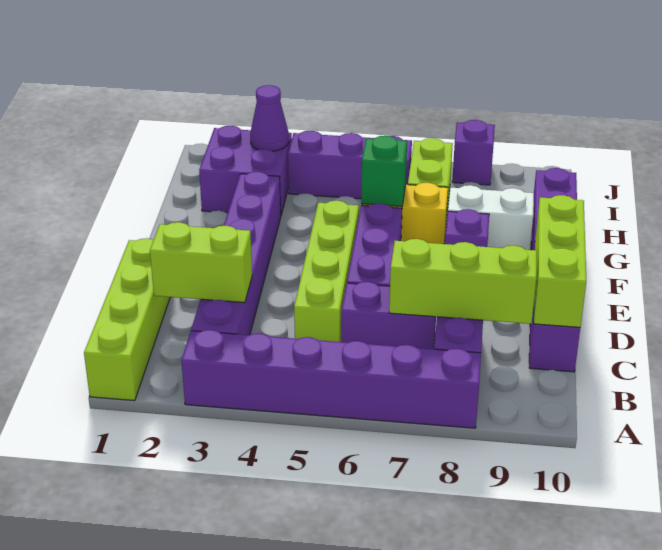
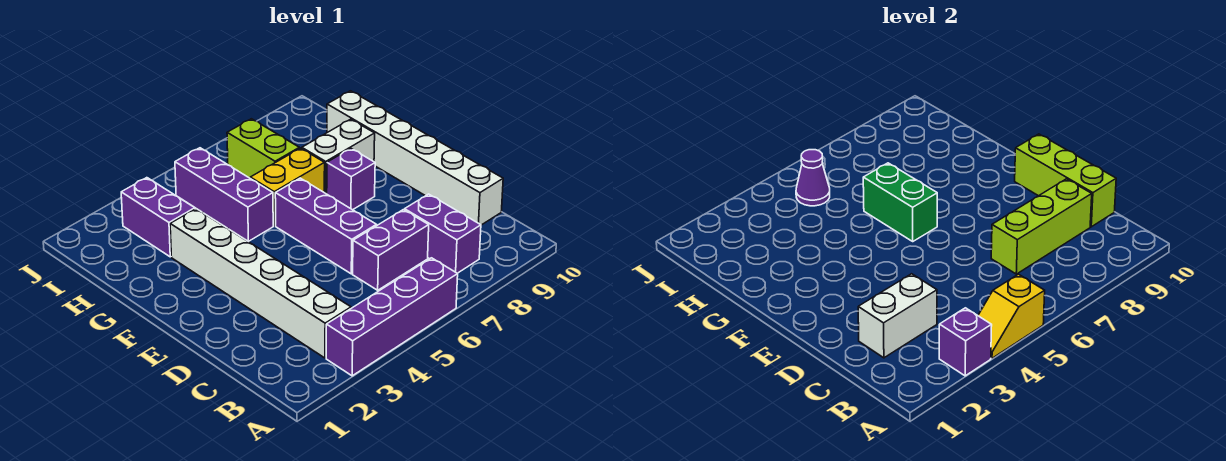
lime 1x4 brick [84,238,170,401] -> none
purple 1x6 brick [181,330,481,428] -> purple 1x4 brick [326,258,458,376]
none -> yellow 1x2 slope [978,274,1045,358]
purple 1x6 brick [191,171,281,335] -> white 1x6 brick [170,209,351,358]
lime 1x2 brick [150,222,252,303] -> white 1x2 brick [858,274,937,358]
lime 1x4 brick [294,200,359,342] -> none
purple 1x6 brick [529,168,580,372] -> white 1x6 brick [327,91,503,225]
green 1x1 brick [361,136,407,207] -> green 1x2 brick [863,163,937,241]
purple 2x2 brick [199,126,292,215] -> purple 1x2 brick [121,178,195,257]
purple 1x1 cone [250,85,289,151] -> purple 1x1 cone moved to [796,150,830,206]
purple 1x3 brick [288,131,412,199] -> purple 1x3 brick turned to [175,148,273,242]
purple 1x1 brick [452,120,495,185] -> purple 1x1 brick moved to [939,308,992,376]

